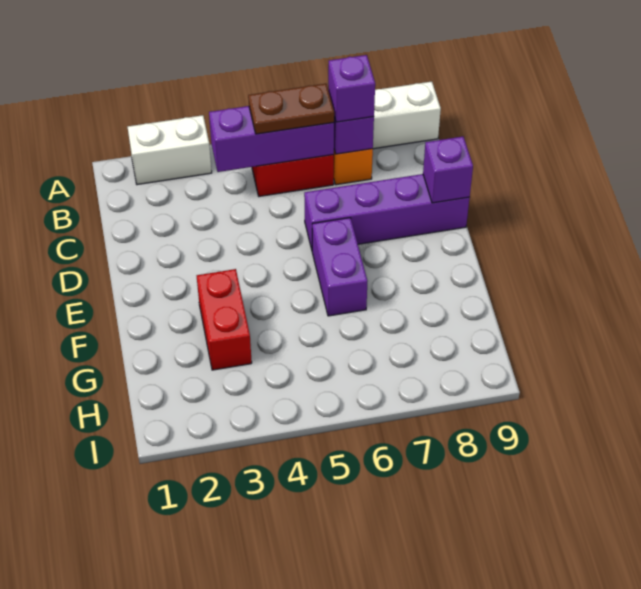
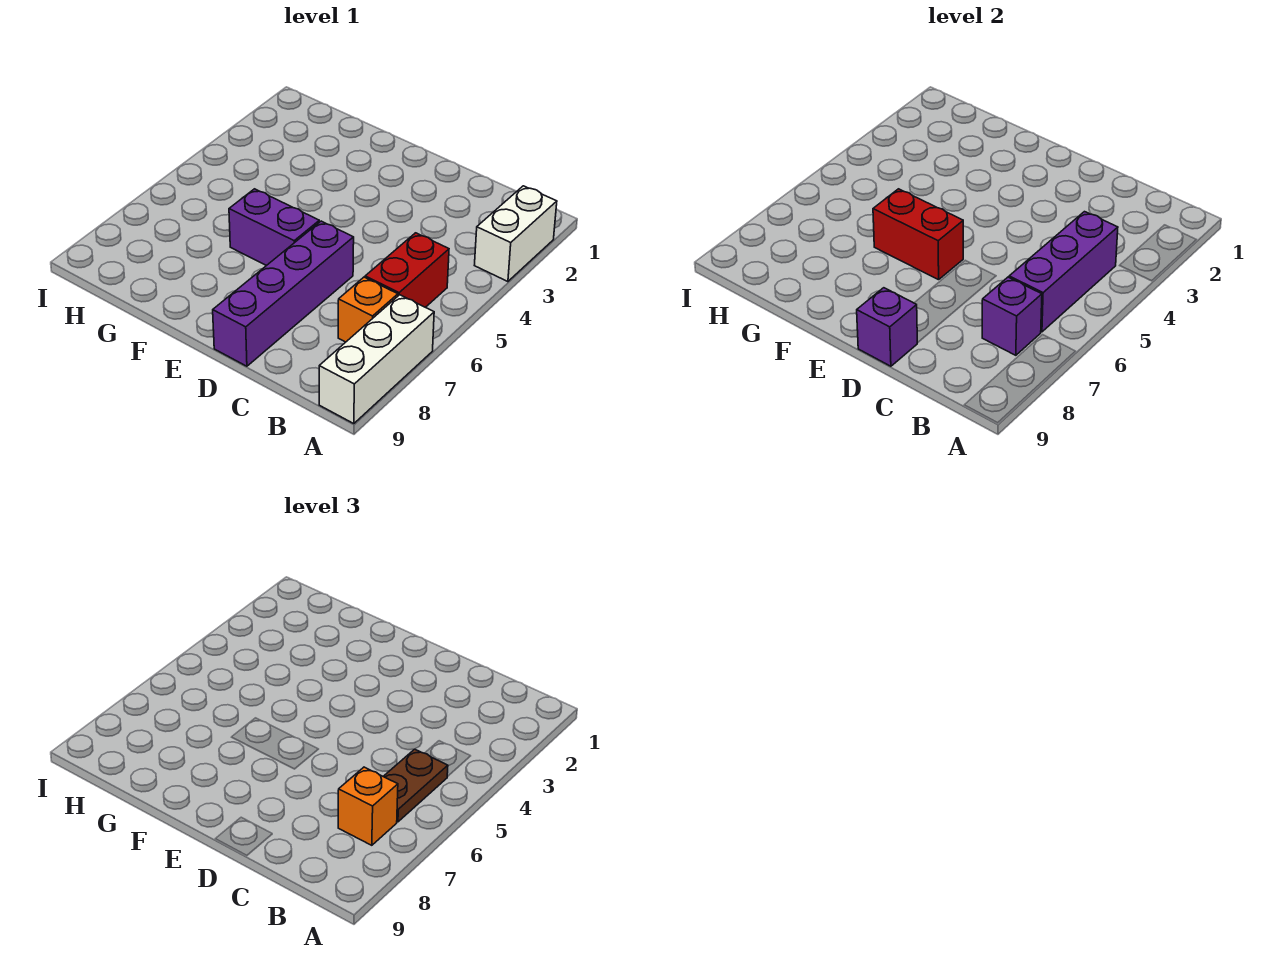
purple 1x1 brick [328,55,375,122] -> orange 1x1 brick [338,767,398,845]
red 1x2 brick [197,269,252,370] -> red 1x2 brick moved to [873,189,963,280]

